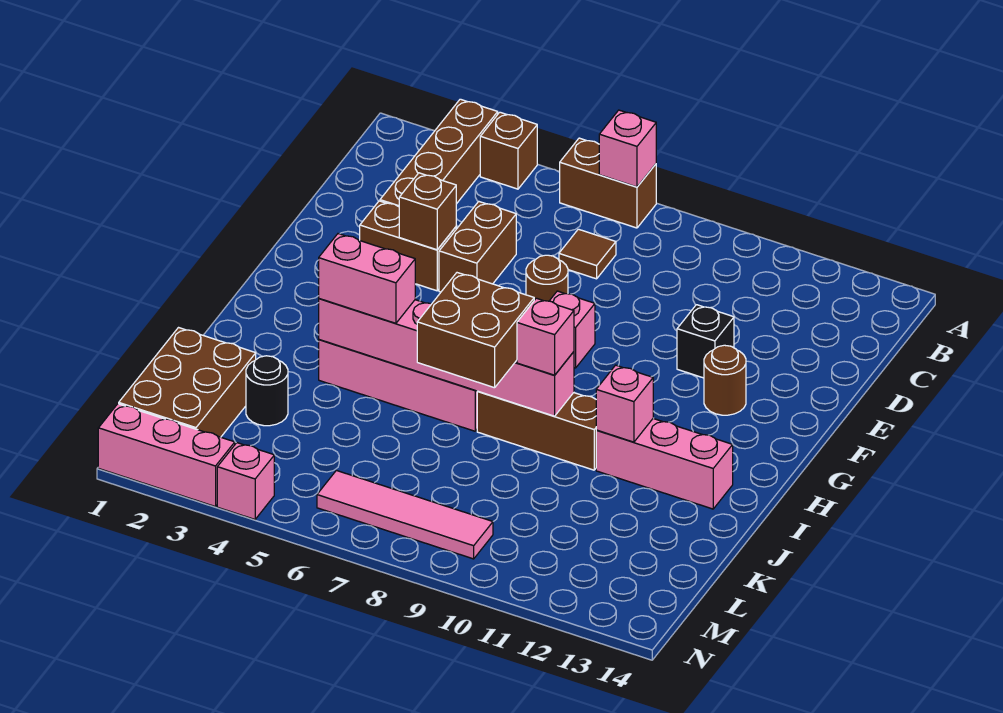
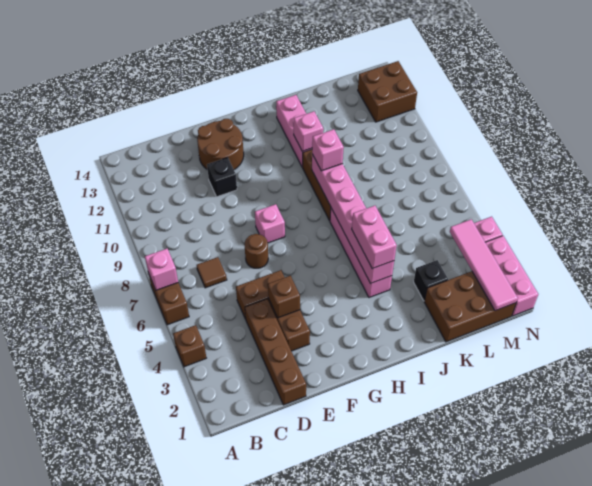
brown 1x4 brick [380,99,498,207] -> brown 1x4 brick turned to [245,299,306,405]
brown 1x1 round brick [704,345,746,415] -> brown 2x2 round brick [197,119,244,170]
brown 2x2 brick [417,273,534,388] -> brown 2x2 brick moved to [358,61,417,122]
black 1x1 round brick [246,356,288,426] -> black 1x1 brick [414,260,448,301]
pink 1x4 tile [317,470,493,559] -> pink 1x4 tile moved to [450,219,518,311]

